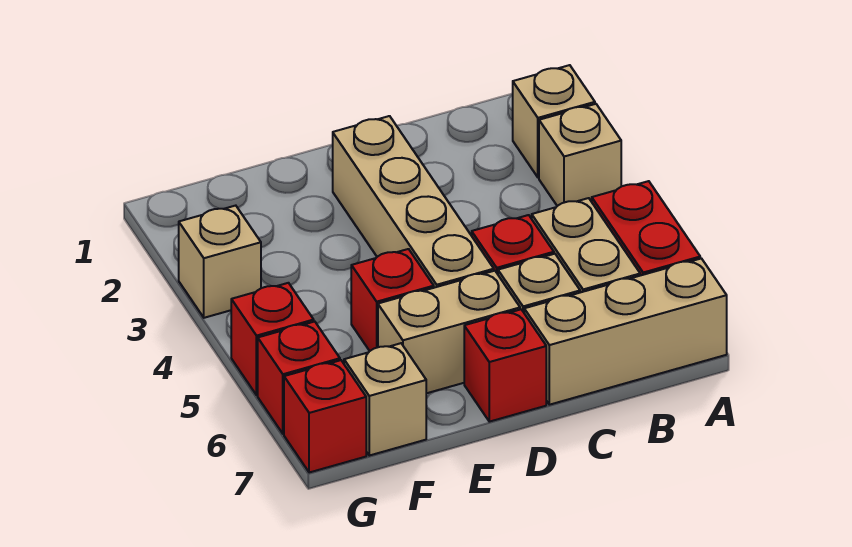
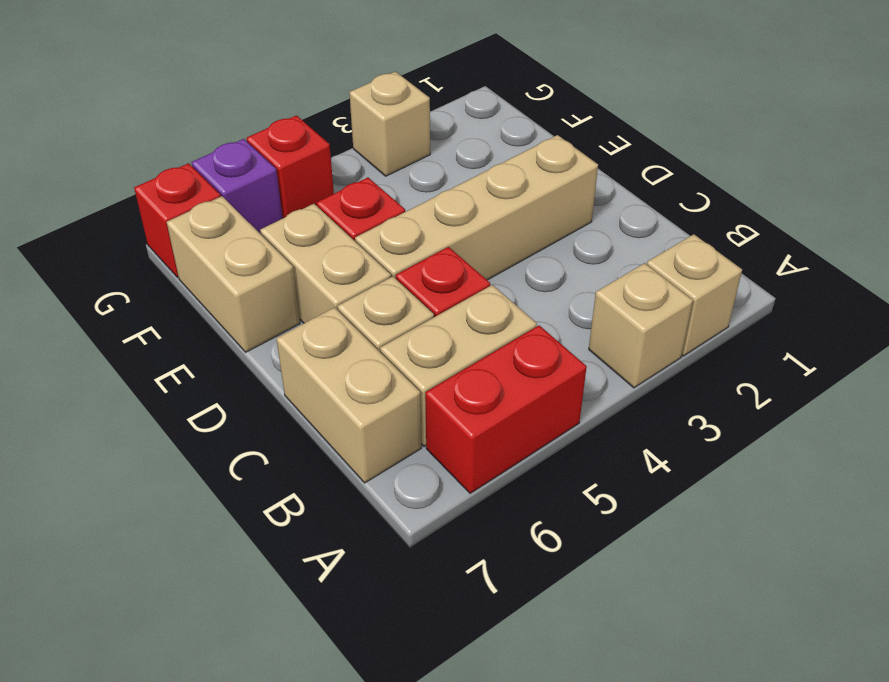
tan 1x3 brick [524,258,727,405] -> tan 1x2 brick [276,307,421,483]
red 1x1 brick [464,309,546,422] -> none
tan 1x1 brick [344,343,426,456] -> tan 1x2 brick [167,196,300,352]
red 1x1 brick [258,322,340,434] -> purple 1x1 brick [192,139,283,234]

